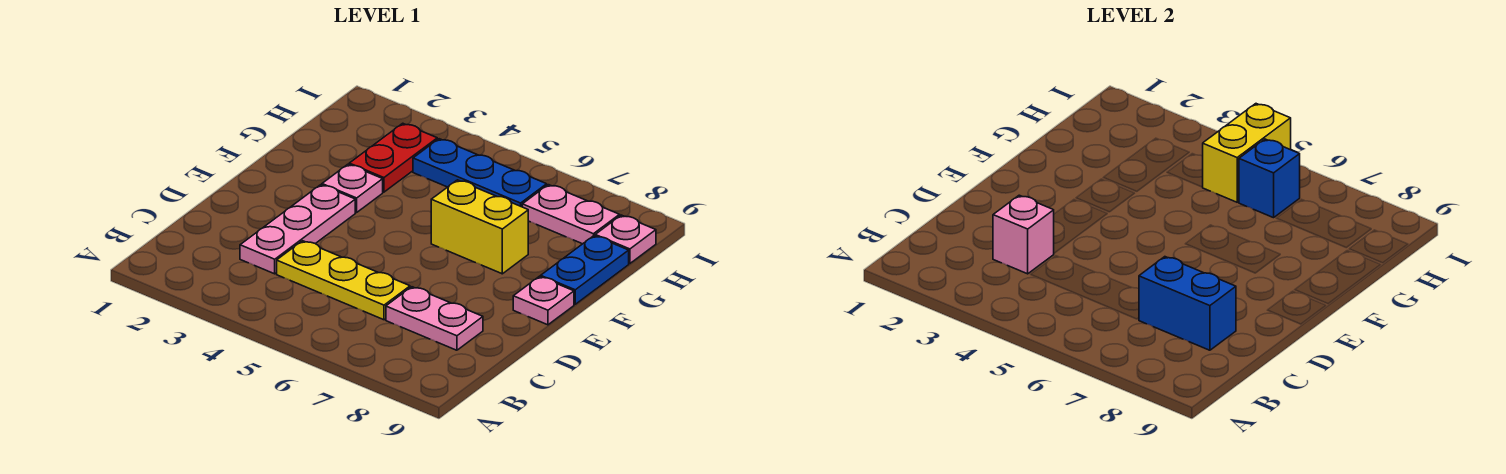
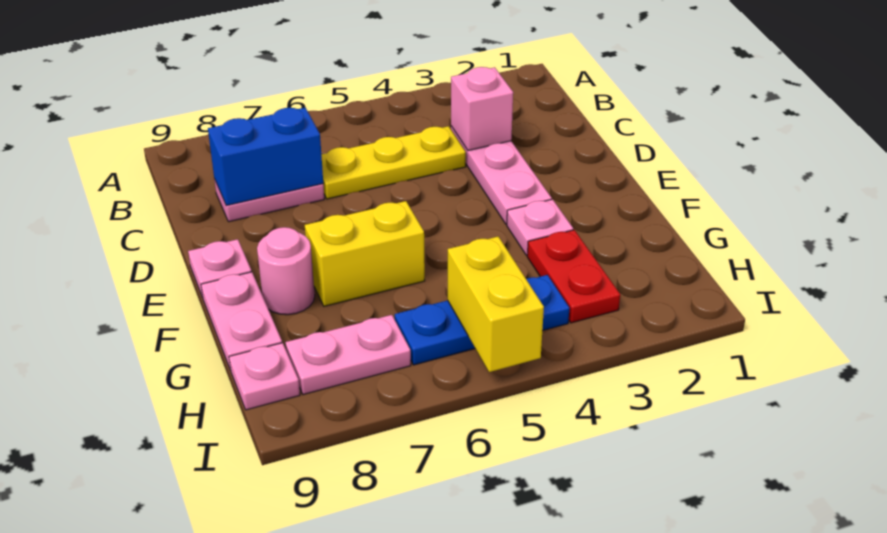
none -> pink 1x1 round brick [257,227,315,315]
blue 1x2 plate [541,236,629,304] -> pink 1x2 plate [201,272,282,370]
blue 1x1 brick [1239,139,1300,218] -> none

